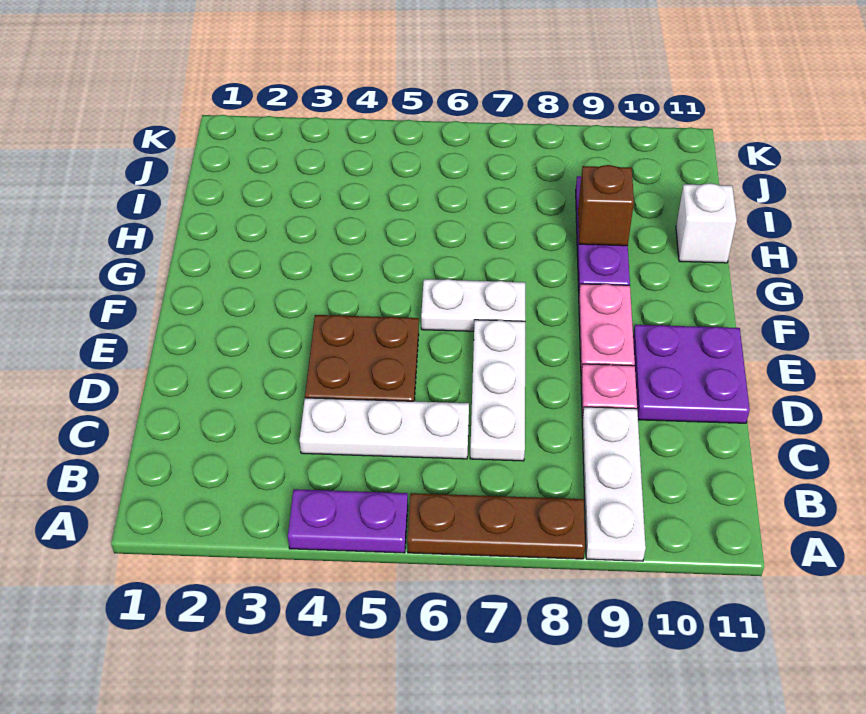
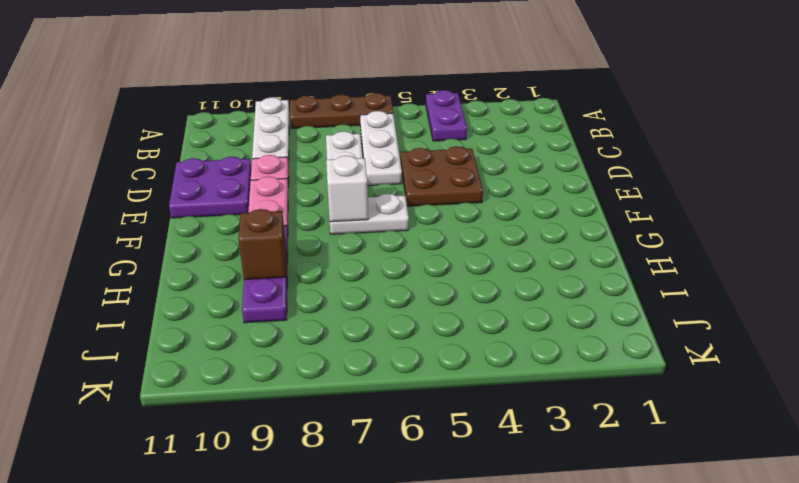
purple 1x2 plate [288,489,408,553] -> purple 1x2 plate turned to [426,90,467,141]
white 1x3 plate [300,398,469,459] -> white 1x3 plate turned to [360,111,402,186]
white 1x1 brick [676,183,737,263] -> white 1x1 brick moved to [326,156,368,222]

